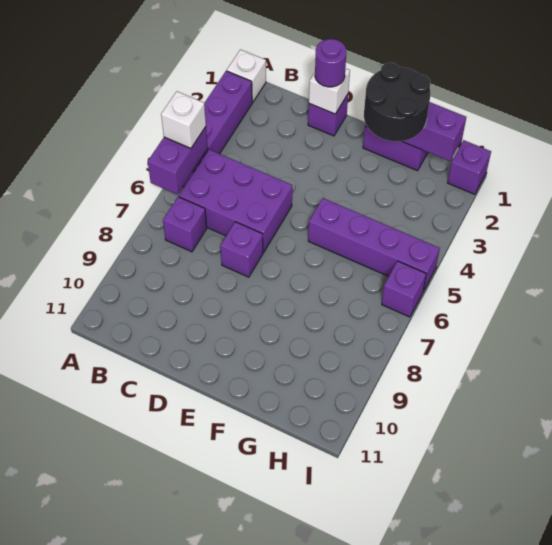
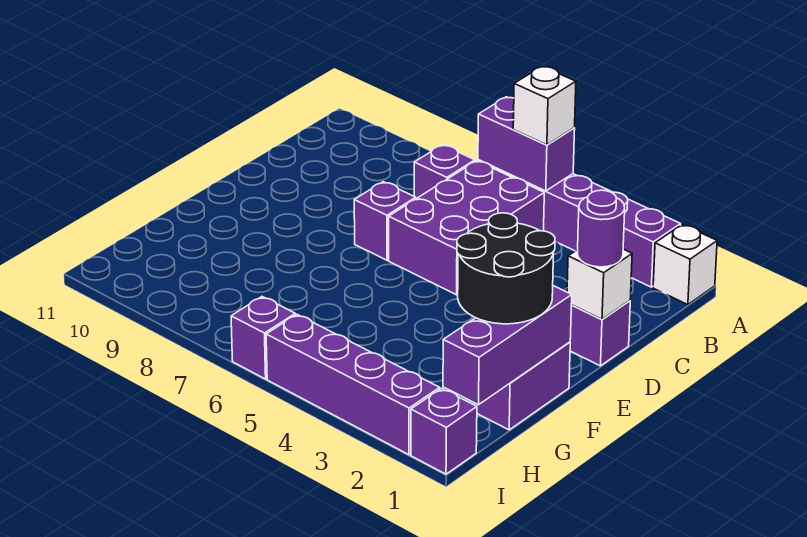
purple 1x4 brick [308,198,440,291] -> purple 1x4 brick turned to [266,314,440,455]

